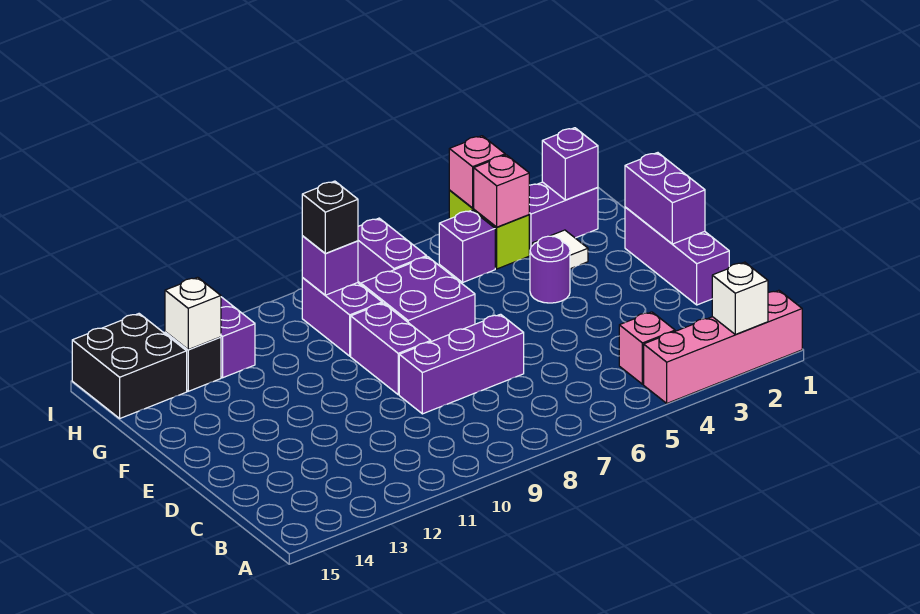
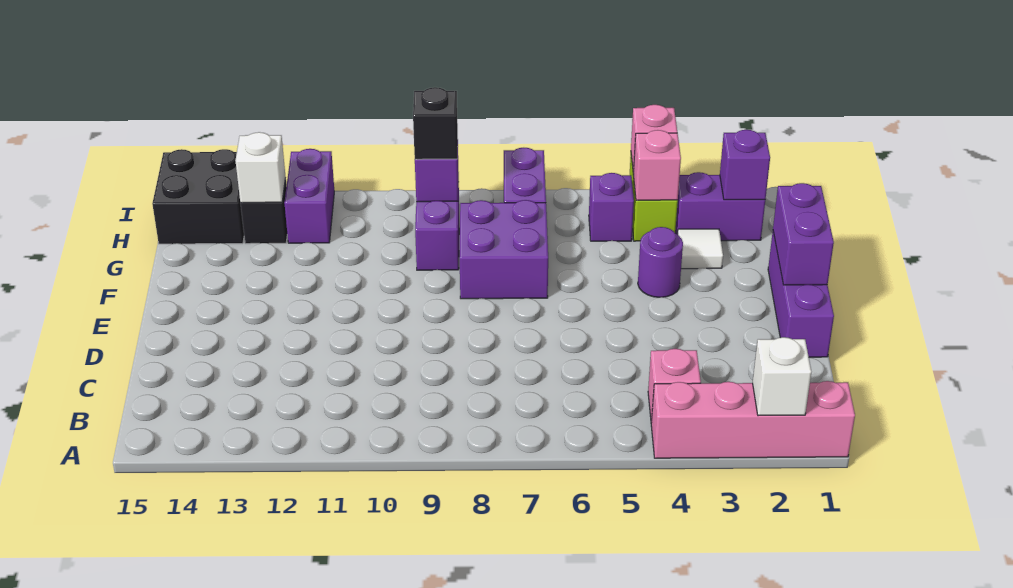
purple 1x3 brick [399,314,524,414] -> none
purple 1x2 brick [351,303,431,395] -> none

